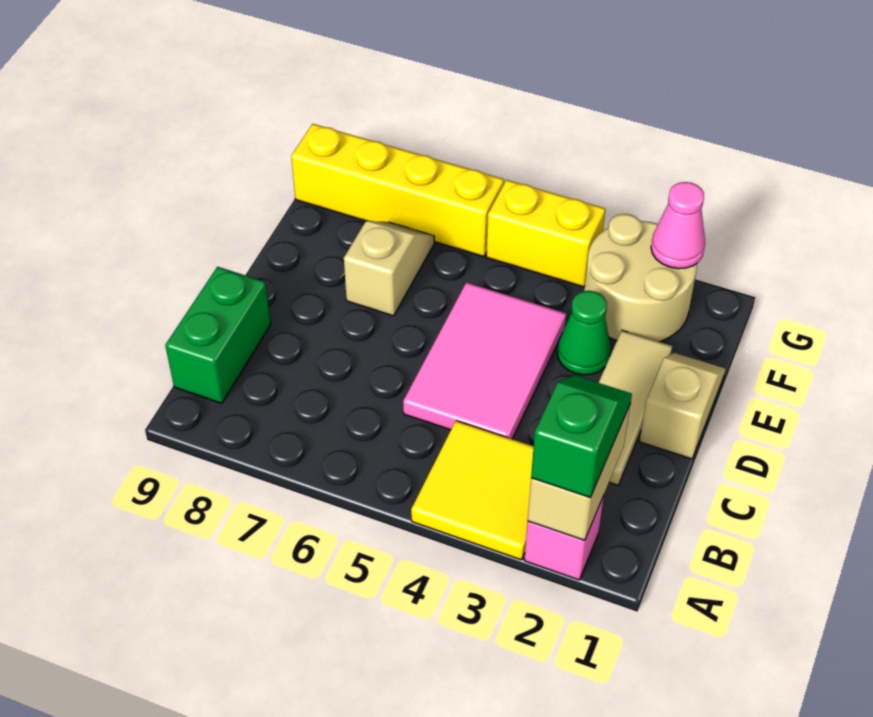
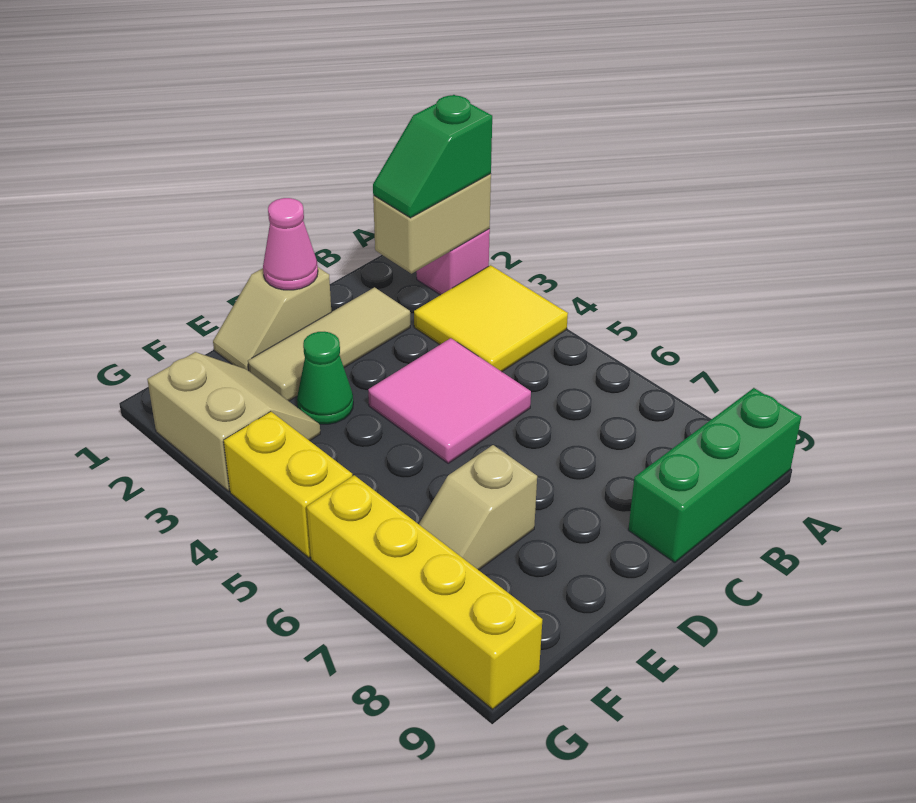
green 1x2 brick [165,267,271,403] -> green 1x3 brick [628,388,801,563]
pink 2x3 tile [403,283,566,439] -> pink 2x2 tile [368,338,531,463]
tan 2x2 round brick [584,214,697,342] -> tan 2x2 slope [147,352,320,491]
pink 1x1 cone [651,182,705,269] -> pink 1x1 cone moved to [263,198,318,290]

